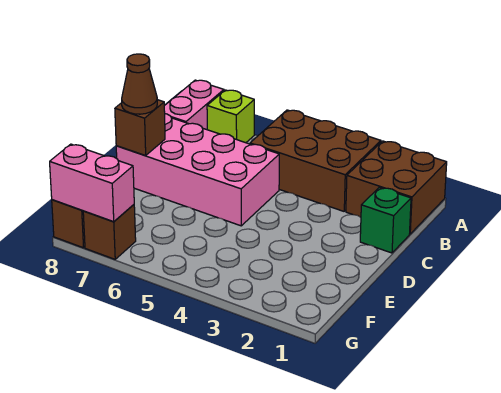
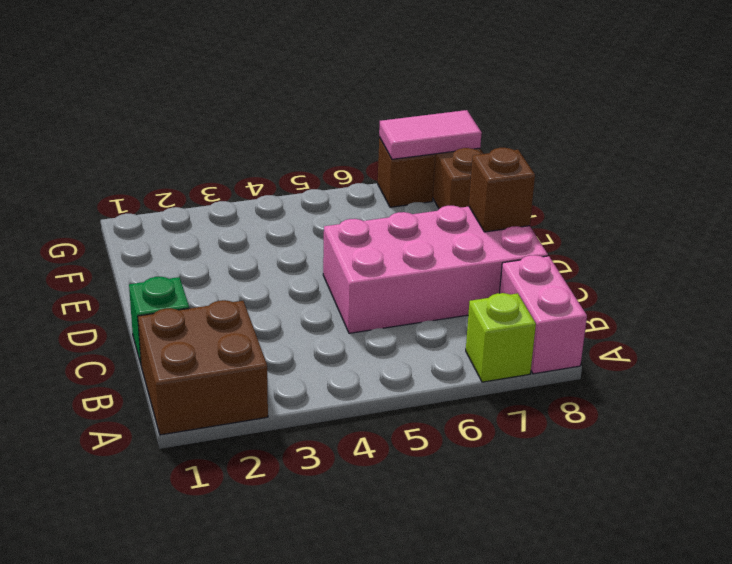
brown 2x3 brick [250,110,381,211] -> none
brown 1x1 cone [122,54,157,114] -> none
pink 1x2 brick [50,144,134,222] -> pink 1x2 tile [379,110,482,159]

